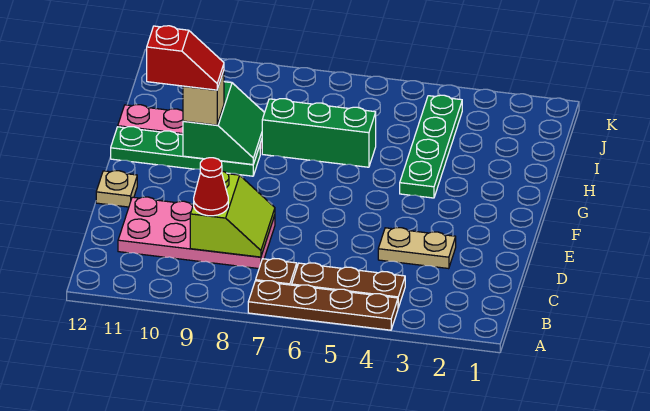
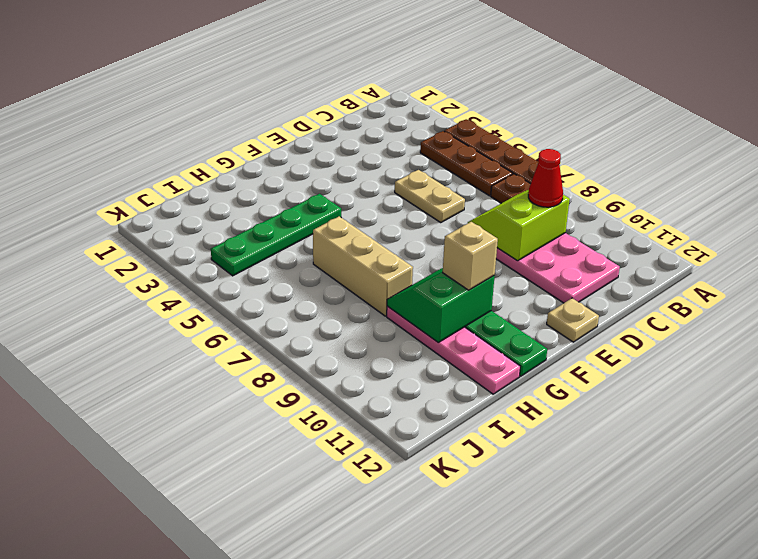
tan 1x2 plate [378,228,456,269] -> tan 1x2 plate moved to [395,170,465,223]
red 1x2 slope [147,26,224,90] -> none
green 1x3 brick [262,99,376,167] -> tan 1x3 brick [313,216,413,316]

